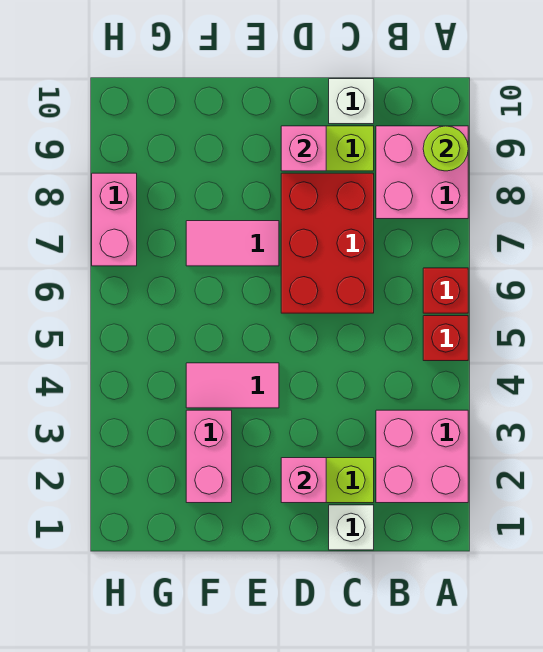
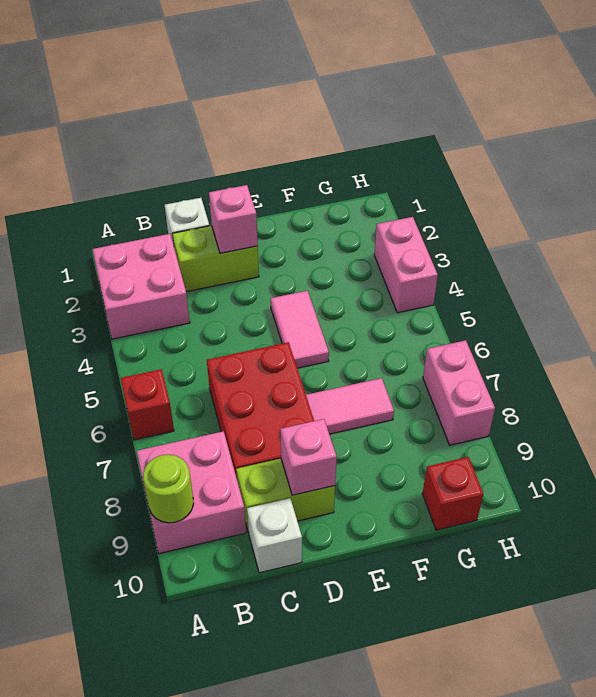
red 1x1 brick [423,316,468,361] -> red 1x1 brick moved to [422,457,483,530]
pink 1x2 tile [186,363,279,408] -> pink 1x2 tile turned to [271,291,329,368]
pink 1x2 brick [186,410,232,503] -> pink 1x2 brick moved to [374,217,438,313]

